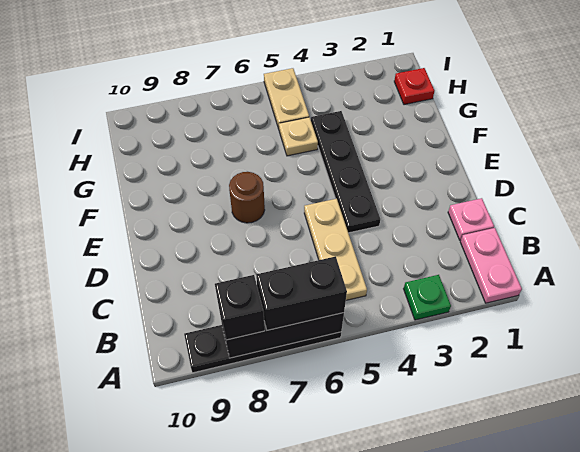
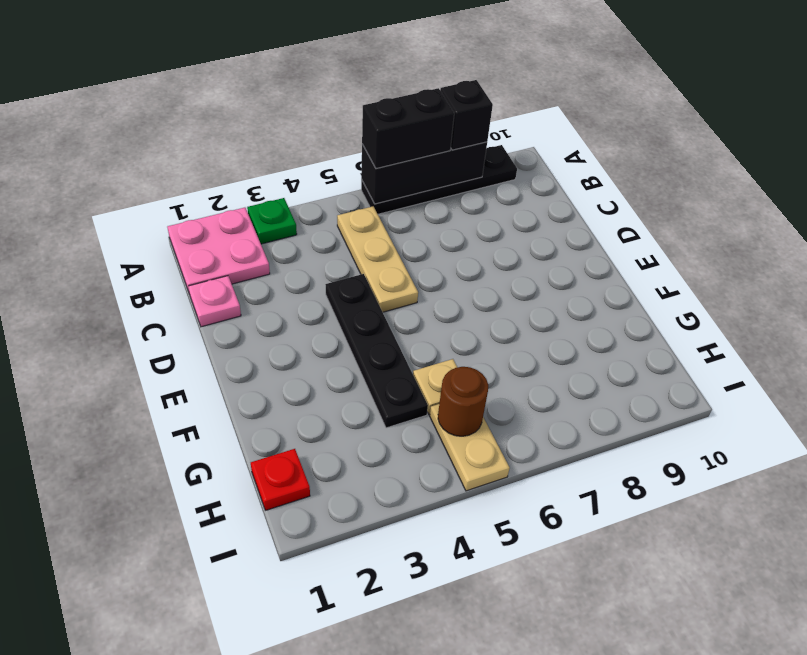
pink 1x2 plate [460,228,522,303] -> pink 2x2 plate [168,208,270,294]
brown 1x1 round brick [229,172,265,223] -> brown 1x1 round brick moved to [438,367,488,436]

